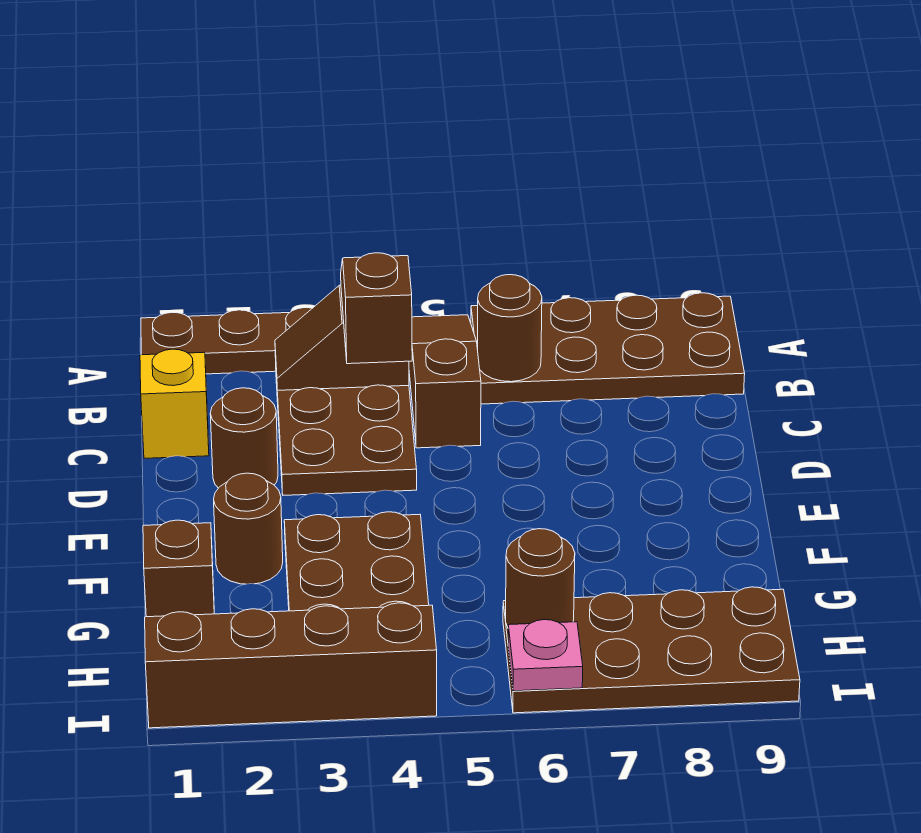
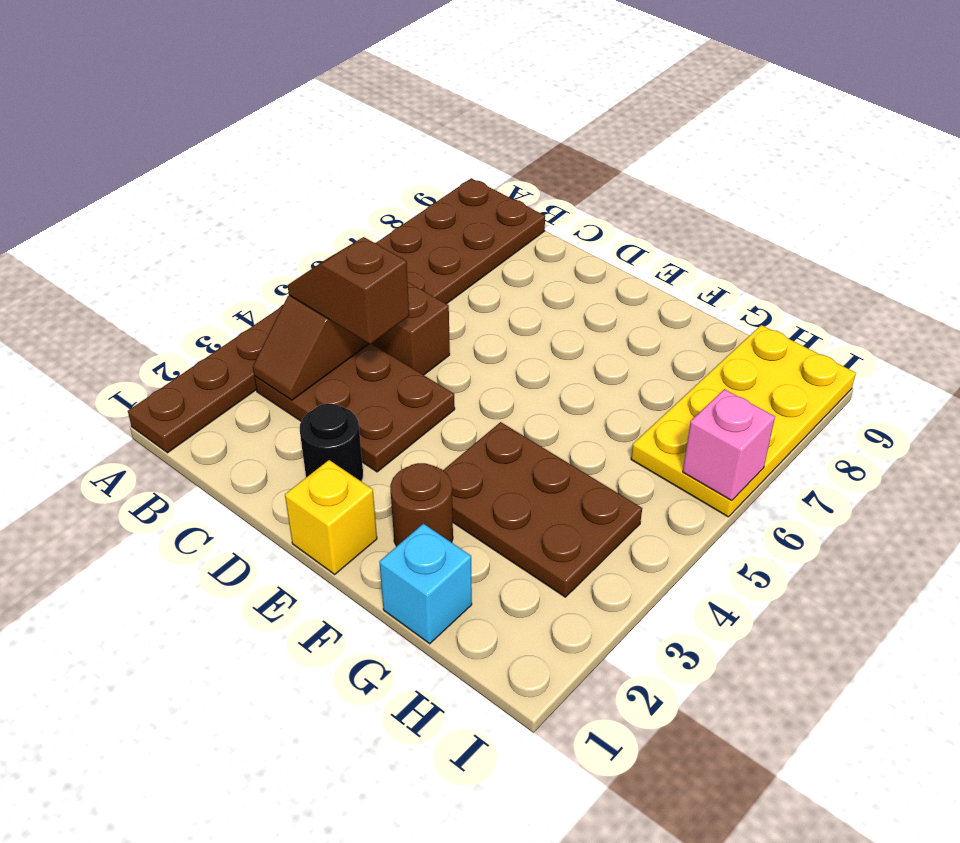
brown 1x1 round brick [478,275,542,382] -> none
yellow 1x1 brick [140,349,209,458] -> yellow 1x1 brick moved to [285,460,377,574]
brown 1x1 round brick [210,388,278,488] -> black 1x1 round brick [300,404,363,482]
brown 1x1 brick [143,520,214,617] -> cyan 1x1 brick [379,524,472,644]
brown 2x4 plate [503,587,800,713] -> yellow 2x4 plate [631,325,856,517]
brown 1x1 round brick [506,529,575,627] -> none
brown 1x4 brick [145,603,437,728] -> none
pink 1x1 plate [508,620,583,691] -> pink 1x1 brick [683,389,775,501]

